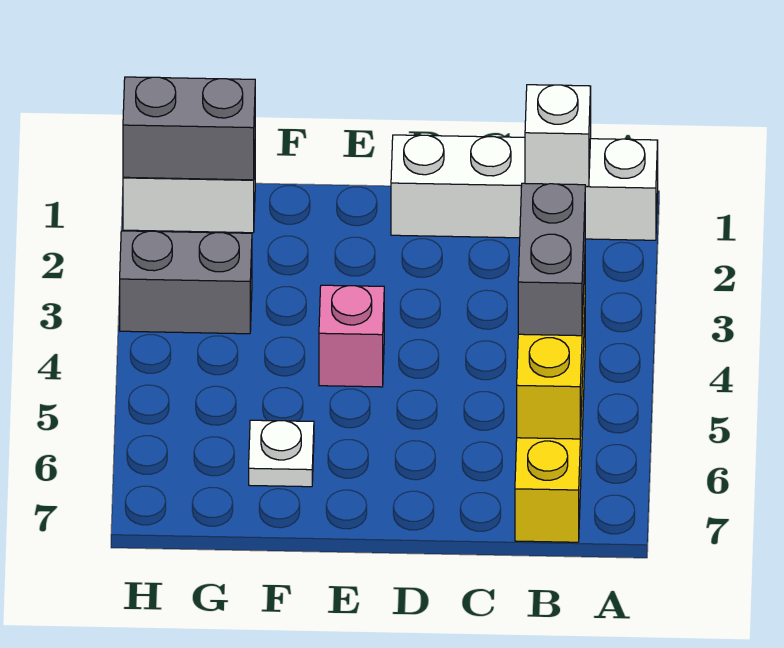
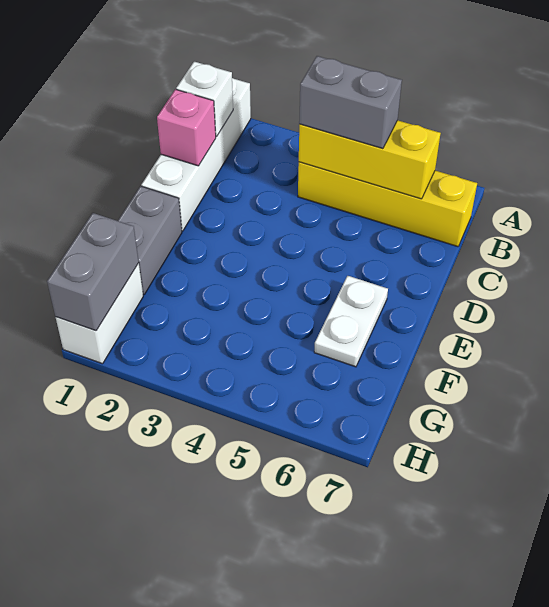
pink 1x1 brick [319,285,384,387] -> pink 1x1 brick moved to [157,89,216,166]
white 1x1 plate [249,420,314,487] -> white 1x2 plate [314,276,388,367]
grey 1x2 brick [120,231,252,334] -> grey 1x2 brick moved to [118,186,182,295]

